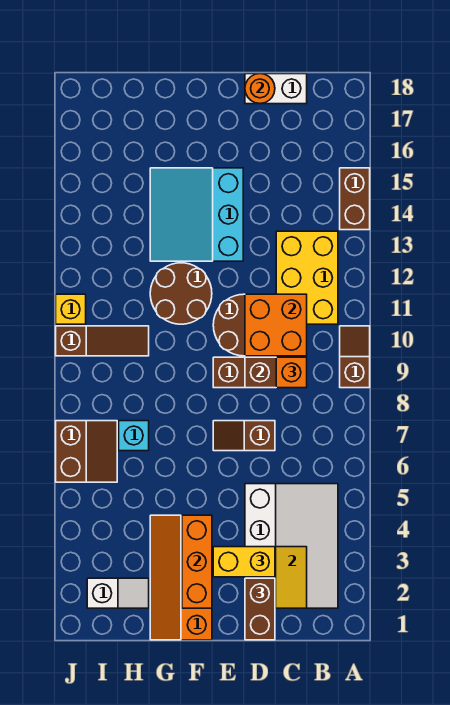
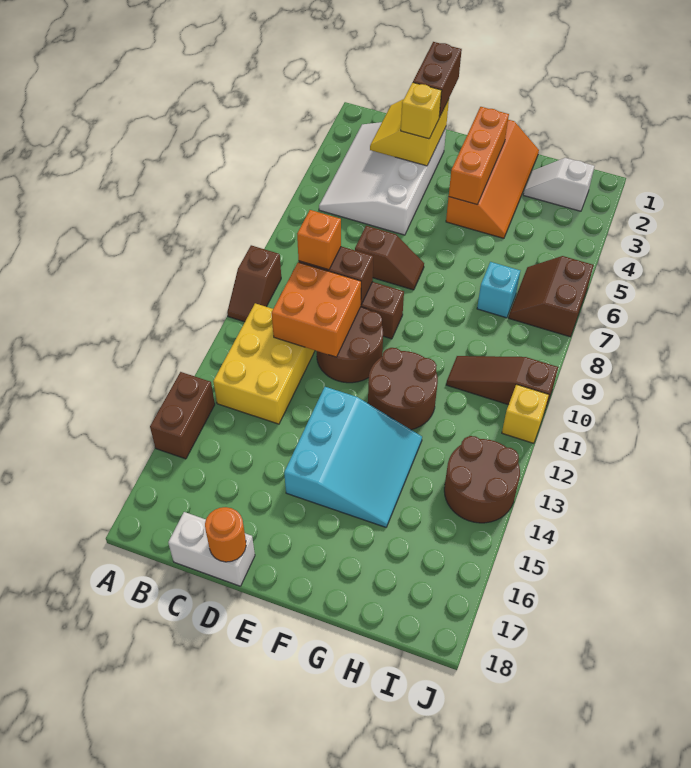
yellow 1x2 brick [213,547,275,577] -> yellow 1x1 brick [401,83,442,139]
none -> brown 2x2 round brick [444,436,520,523]

